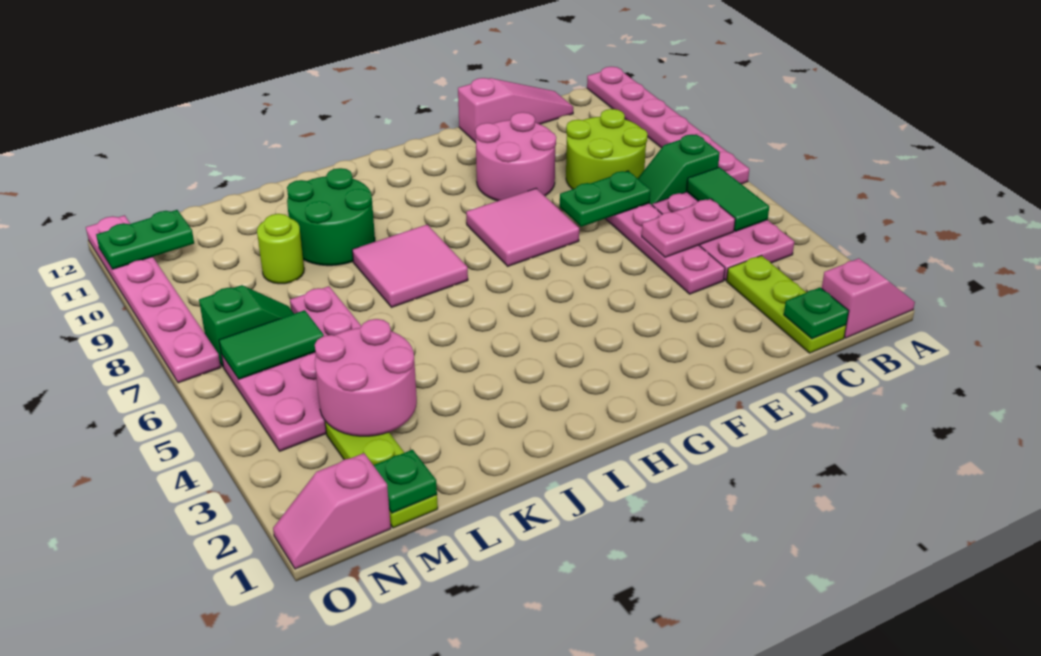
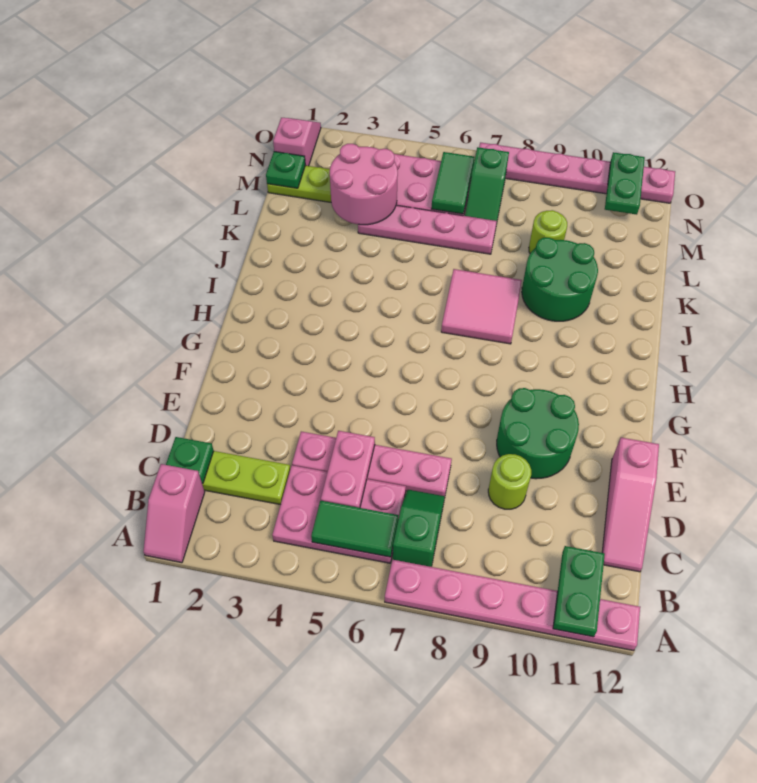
lime 2x2 round brick [566,109,648,189] -> lime 1x1 round brick [488,454,531,509]
green 1x2 plate [560,171,651,227] -> green 1x2 plate moved to [553,546,605,637]
pink 2x2 round brick [475,112,556,201] -> green 2x2 round brick [497,388,579,479]
pink 2x2 tile [466,188,579,266] -> none

